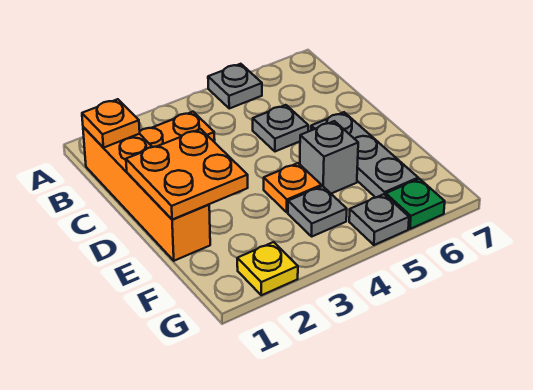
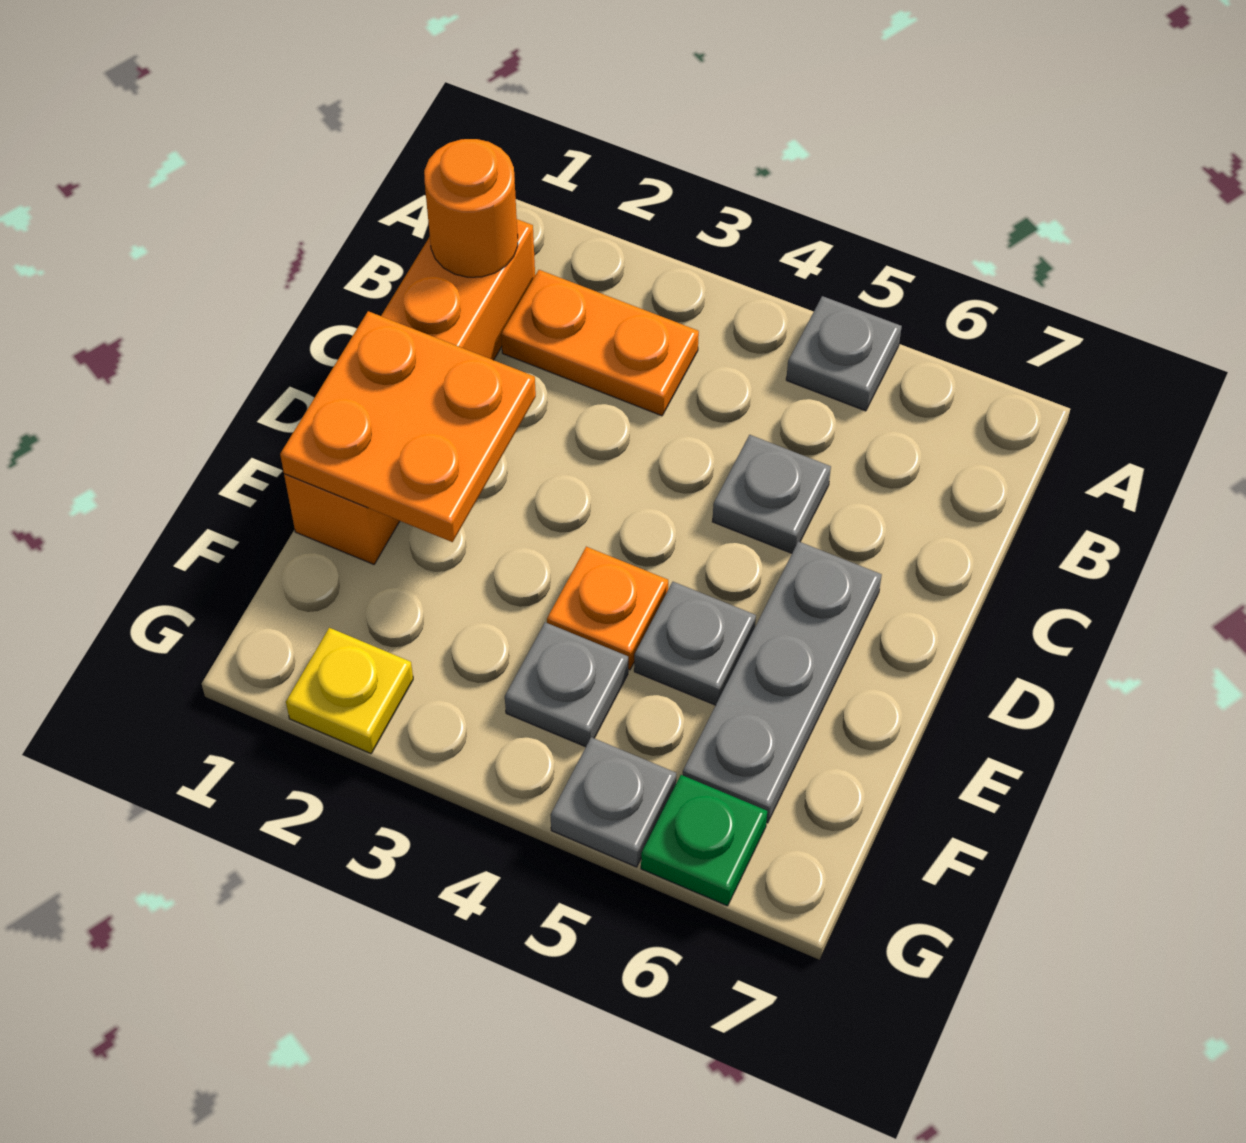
orange 1x1 plate [82,99,140,148] -> orange 1x1 round brick [424,139,518,277]
grey 1x1 brick [300,121,358,194] -> grey 1x1 plate [634,582,756,705]

